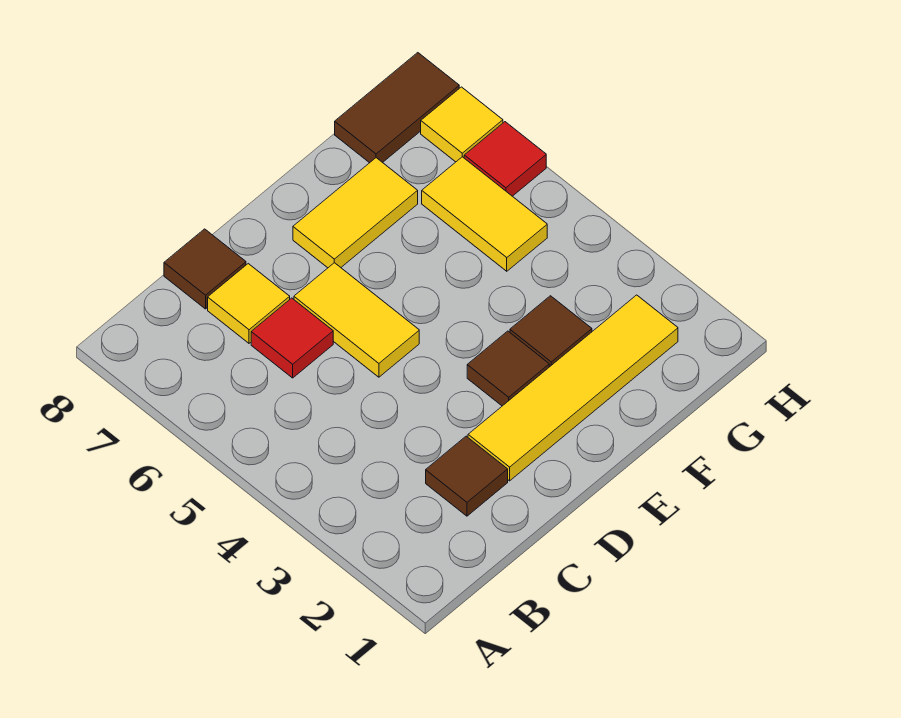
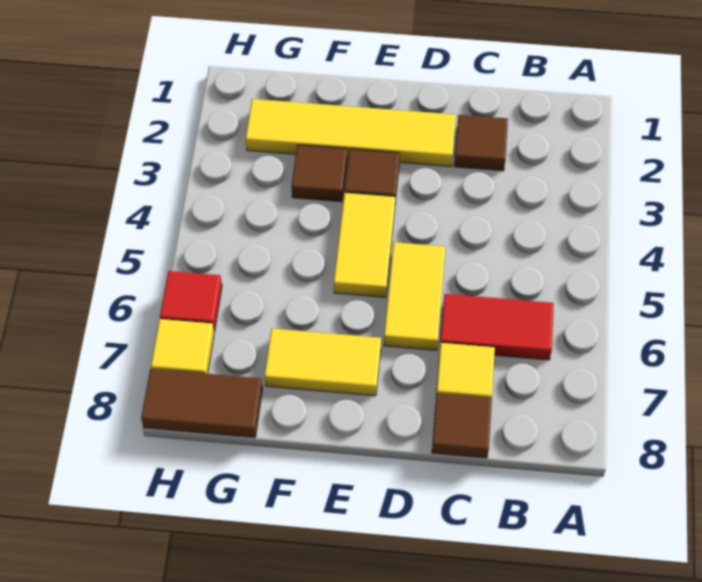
red 1x1 tile [251,298,333,378] -> red 1x2 tile [440,294,554,360]
yellow 1x2 tile [422,157,547,271] -> yellow 1x2 tile moved to [334,193,395,297]

